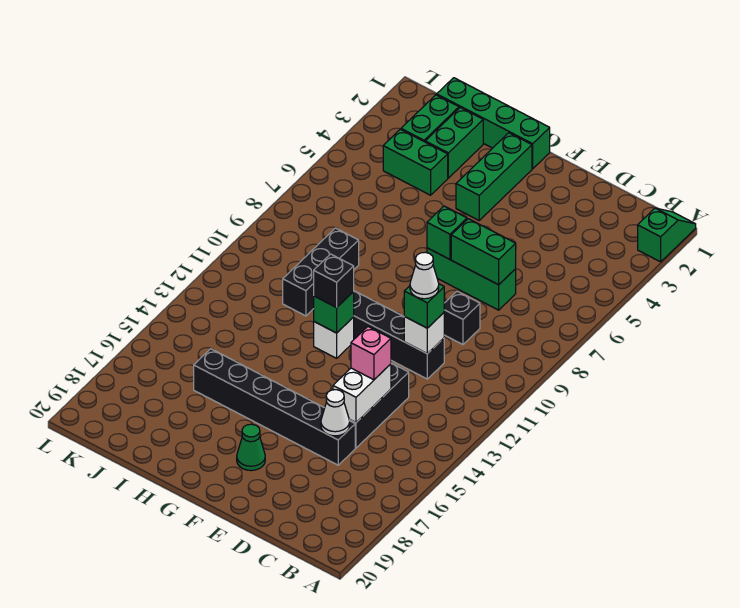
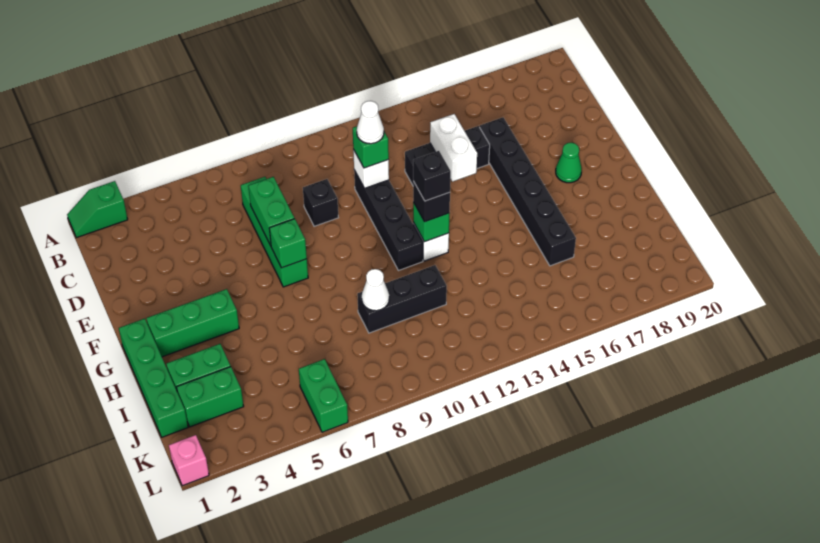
green 1x3 brick [427,248,516,310] -> green 1x4 brick [241,177,308,287]
white 1x2 brick [333,364,391,423] -> white 1x2 brick turned to [430,114,477,182]
pink 1x1 brick [351,327,391,380] -> pink 1x1 brick moved to [169,435,209,486]
white 1x1 cone [321,390,350,436] -> white 1x1 cone moved to [362,269,389,311]
none -> black 1x1 brick [413,151,451,201]
green 1x2 brick [383,129,448,195] -> green 1x2 brick moved to [299,359,348,432]

